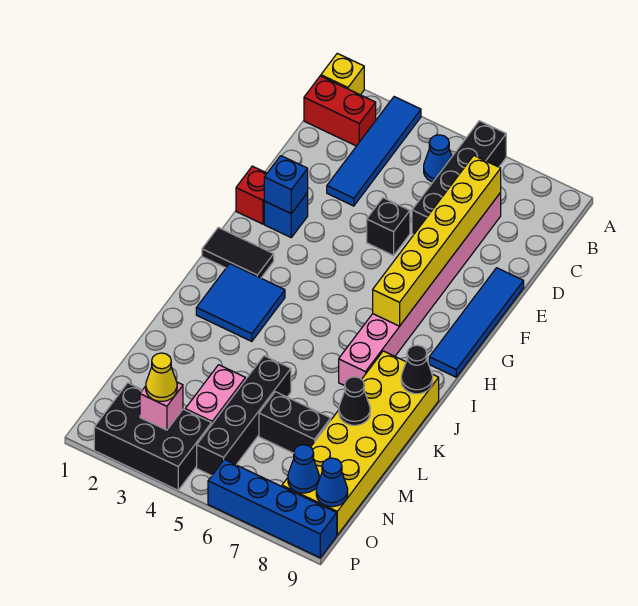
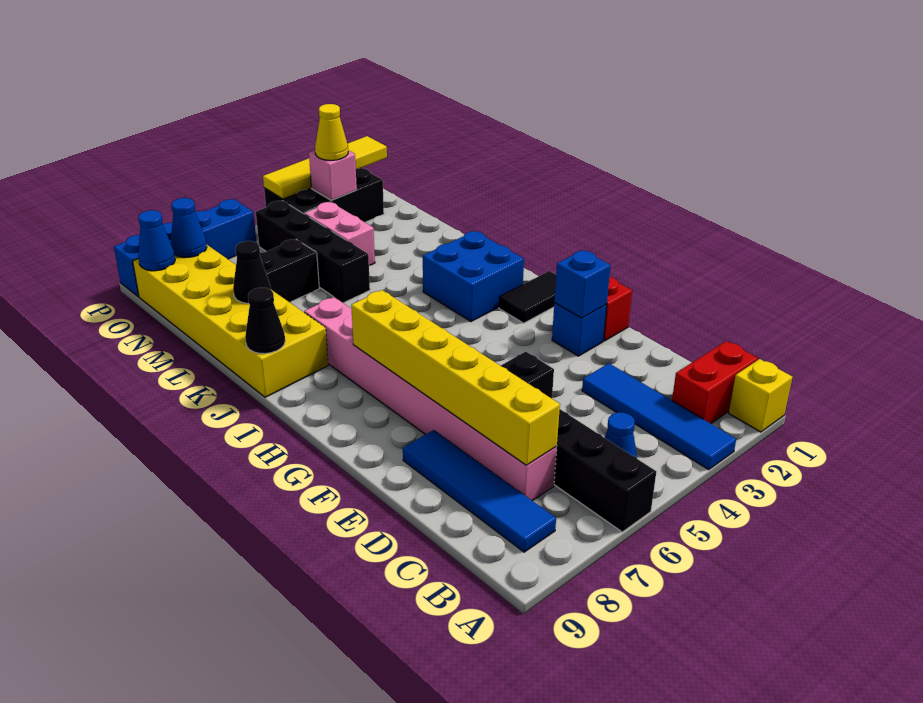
blue 1x4 tile [429,268,524,377] -> blue 1x4 tile moved to [403,430,556,552]
blue 2x2 tile [196,264,285,341] -> blue 2x2 brick [423,231,524,322]
none -> yellow 1x4 tile [263,136,387,199]

